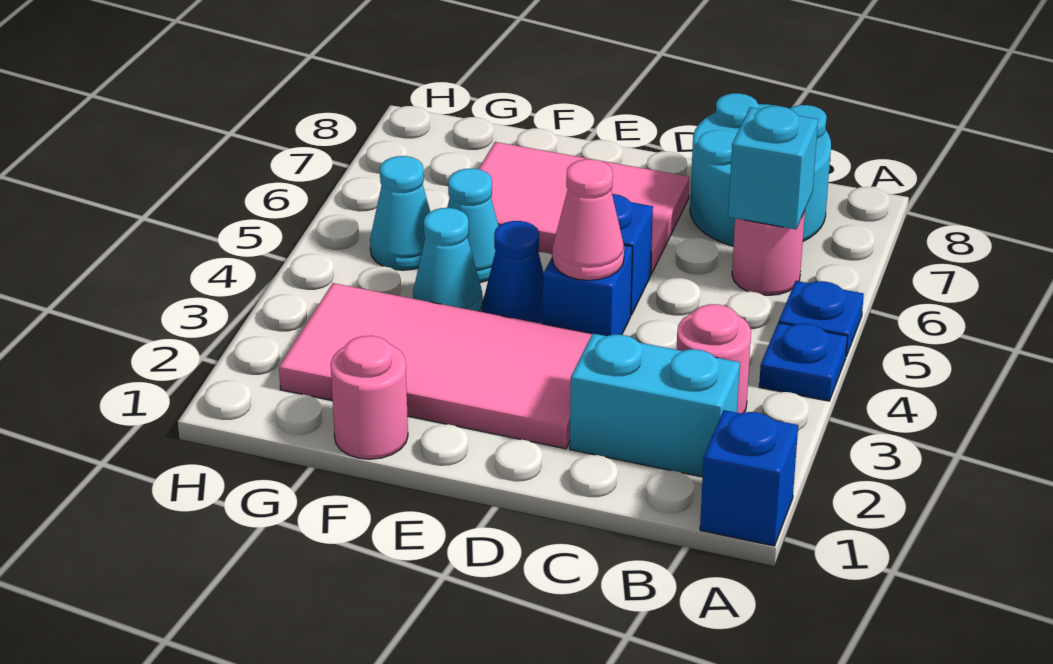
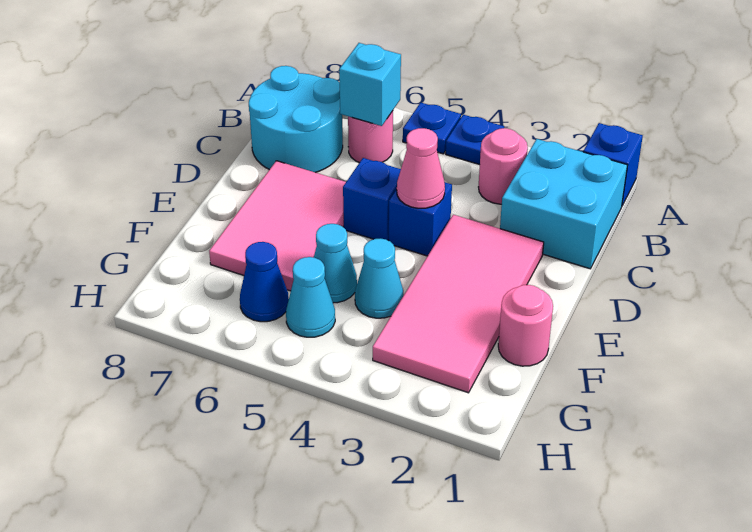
cyan 1x2 brick [570,334,740,477] -> cyan 2x2 brick [500,139,627,269]
blue 1x1 cone [482,221,544,324] -> blue 1x1 cone moved to [240,242,289,322]

